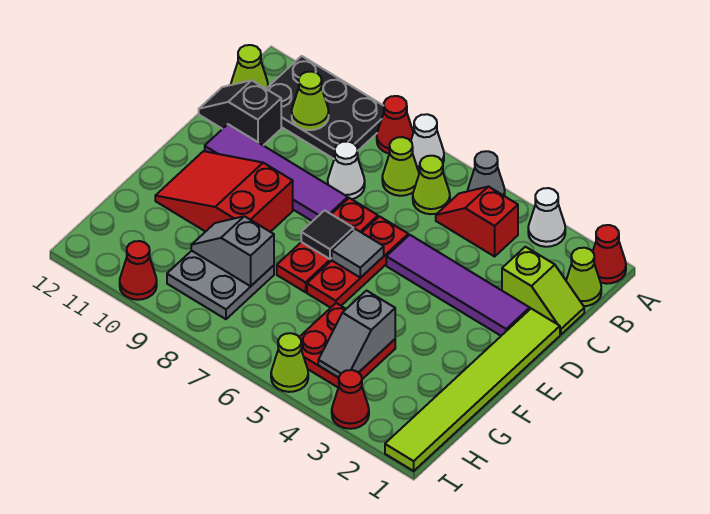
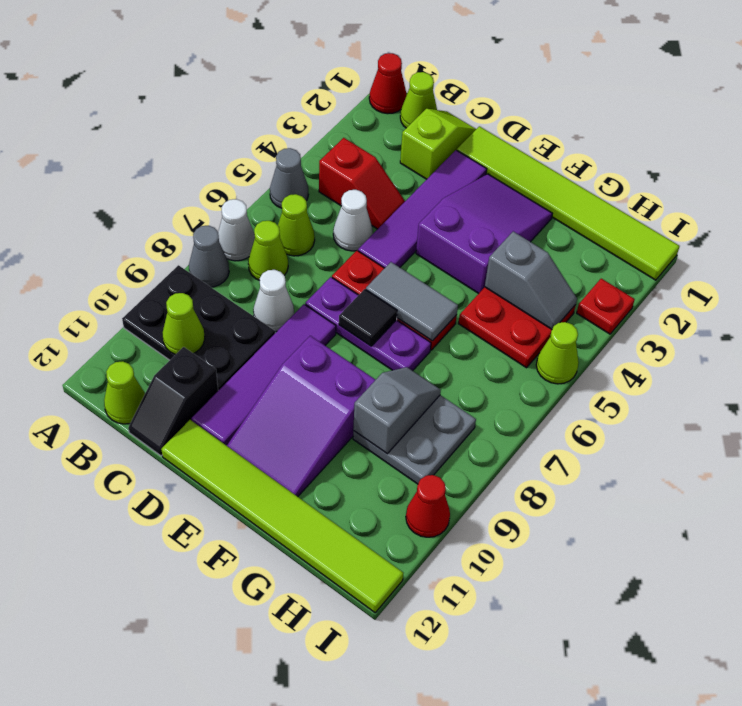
white 1x1 cone [528,188,565,247] -> white 1x1 cone moved to [333,190,373,251]
red 1x1 cone [377,96,413,154] -> grey 1x1 cone [189,226,229,287]
black 2x3 plate [266,56,384,159] -> black 2x3 plate turned to [122,265,275,391]
red 1x2 slope [436,187,518,256] -> red 1x2 slope turned to [319,138,405,229]
red 1x3 plate [277,198,378,292] -> purple 1x3 plate [305,277,431,371]
none -> lime 1x6 tile [161,420,403,613]
none -> purple 2x3 slope [416,174,552,294]
grey 1x1 tile [332,229,384,278] -> grey 1x2 tile [366,262,458,341]
red 2x3 slope [155,151,293,232] -> purple 2x3 slope [227,336,375,497]
grey 1x2 slope [191,216,274,286] -> grey 1x2 slope turned to [353,367,441,454]
red 1x1 cone [332,370,369,429] -> red 1x1 plate [577,279,635,334]

